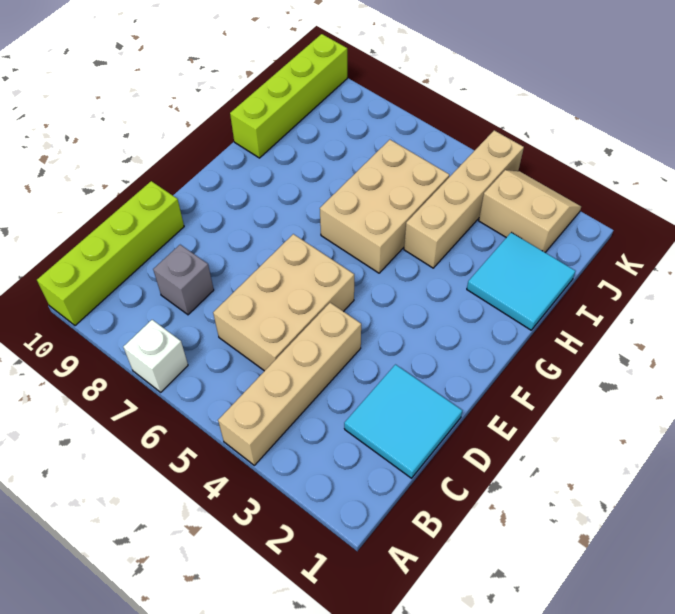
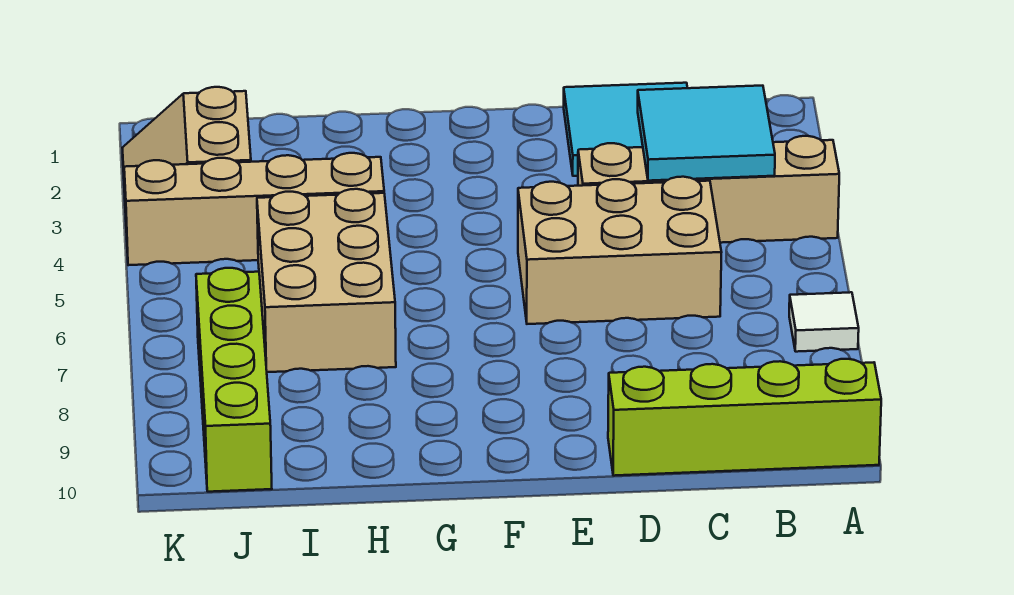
white 1x1 brick [123,320,188,392] -> white 1x1 tile [789,292,859,352]
grey 1x1 brick [153,245,214,315] -> none
tan 2x3 brick [320,140,449,273] -> tan 2x3 brick turned to [257,189,396,372]
cyan 2x2 tile [467,232,575,330] -> cyan 2x2 tile moved to [638,86,775,181]
lime 1x4 brick [230,34,347,158] -> lime 1x4 brick turned to [196,268,272,492]

